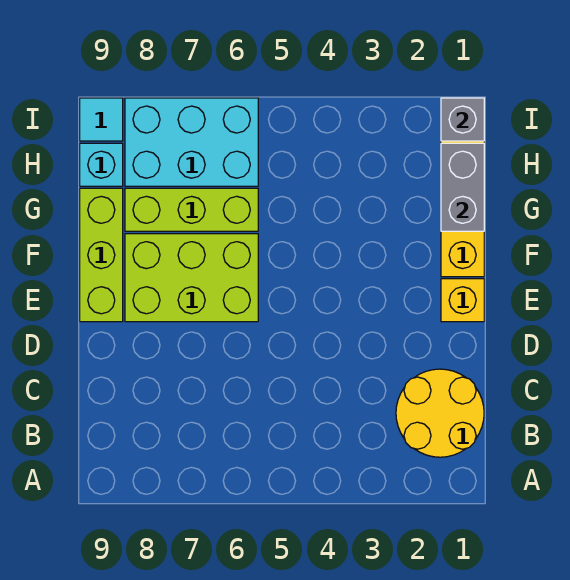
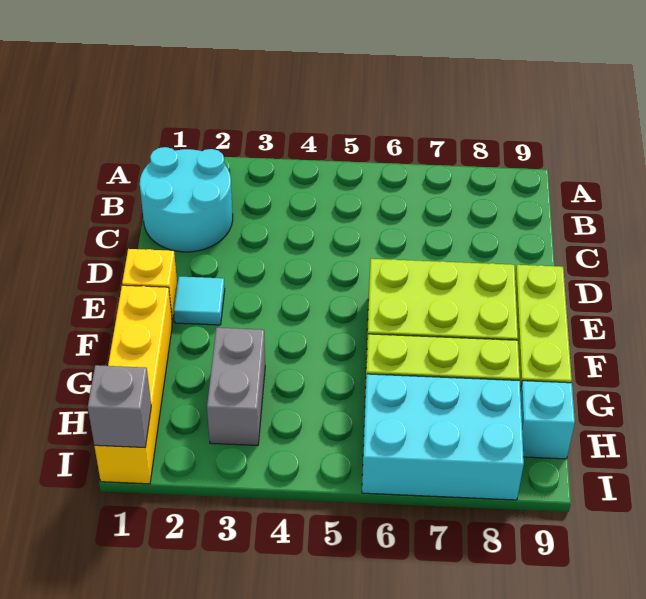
yellow 2x2 round brick [396,369,484,457] -> cyan 2x2 round brick [140,147,233,252]
grey 1x2 brick [441,143,484,231] -> grey 1x2 brick moved to [207,328,265,445]
cyan 1x1 tile [80,98,123,141] -> cyan 1x1 tile moved to [174,277,225,325]

